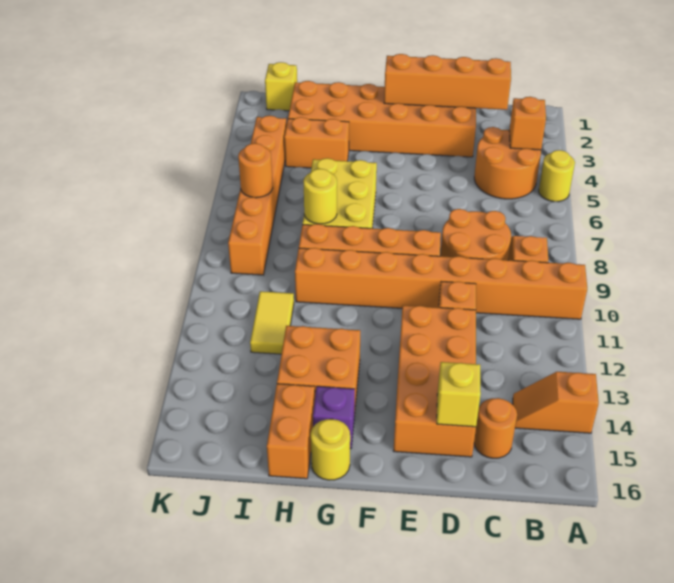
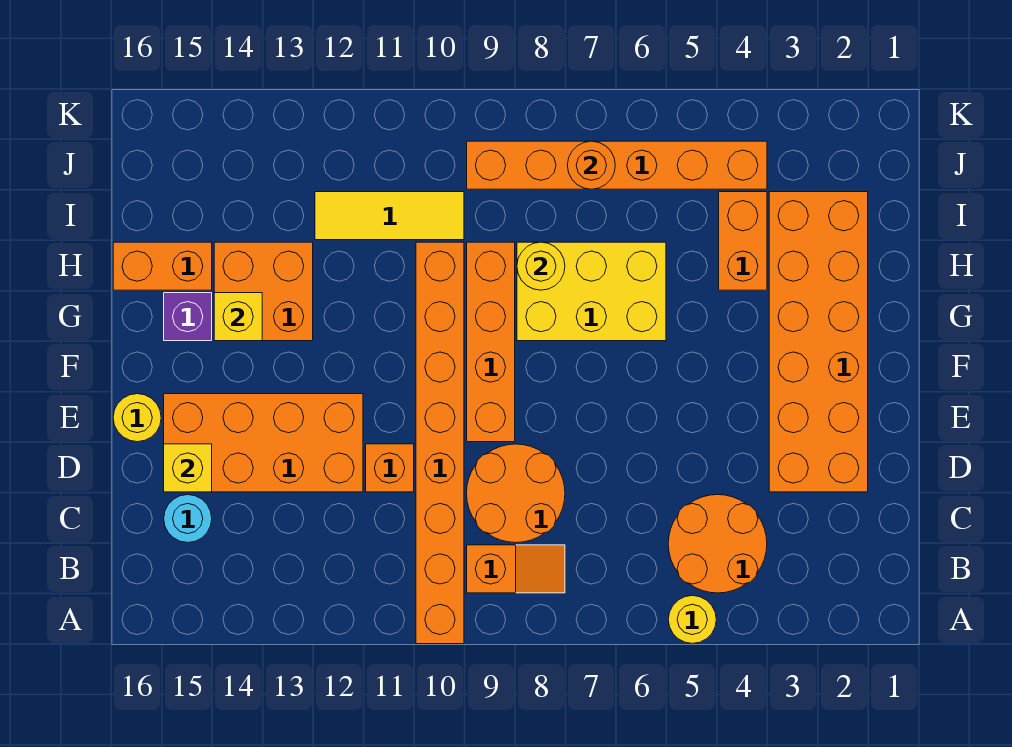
orange 1x2 slope [513,372,599,433] -> none
orange 1x1 brick [509,97,546,150] -> none
orange 1x4 brick [384,54,511,110] -> none
orange 1x1 round brick [474,398,517,458] -> cyan 1x1 round brick [164,495,212,543]
yellow 1x1 round brick [311,419,350,480] -> yellow 1x1 round brick moved to [113,394,161,442]
yellow 1x2 tile [250,291,294,354] -> yellow 1x3 tile [315,192,464,240]
yellow 1x1 brick [265,62,297,111] -> yellow 1x1 brick moved to [214,293,262,341]

